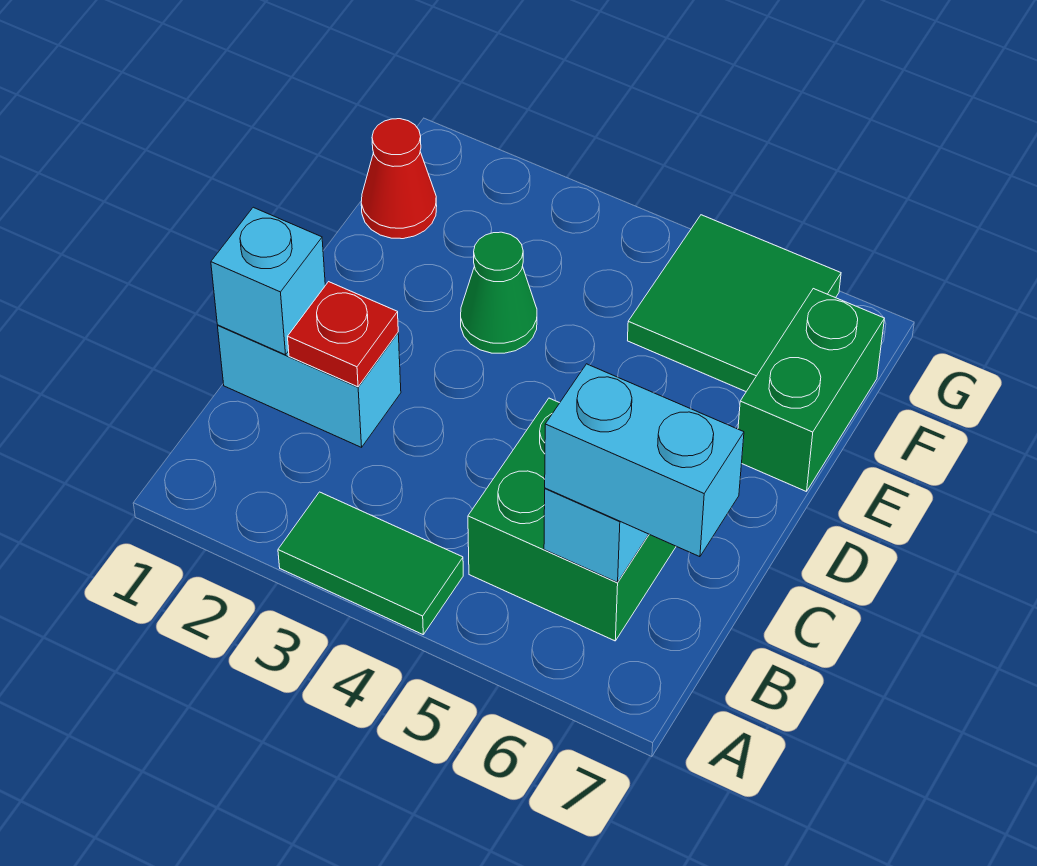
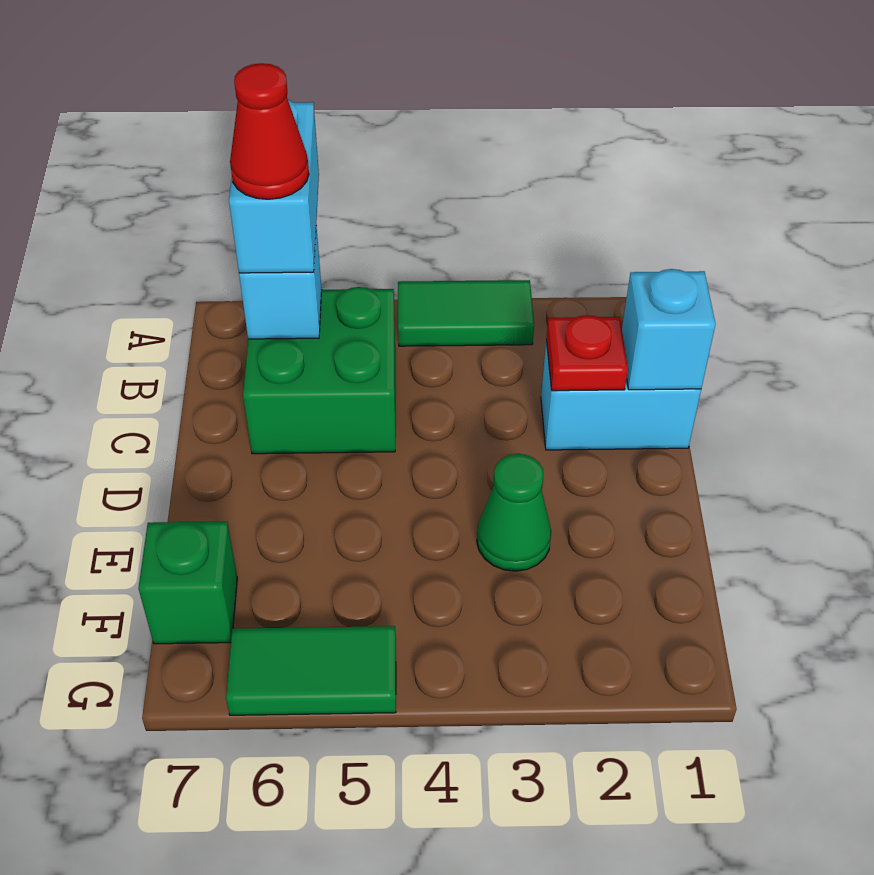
cyan 1x2 brick [545,364,744,557] -> cyan 1x2 brick turned to [229,100,319,273]
green 1x2 brick [738,289,884,492] -> green 1x1 brick [138,522,237,644]
red 1x1 cone [361,119,437,239] -> red 1x1 cone moved to [230,63,309,199]
green 2x2 tile [628,215,841,391] -> green 1x2 tile [226,626,396,715]

